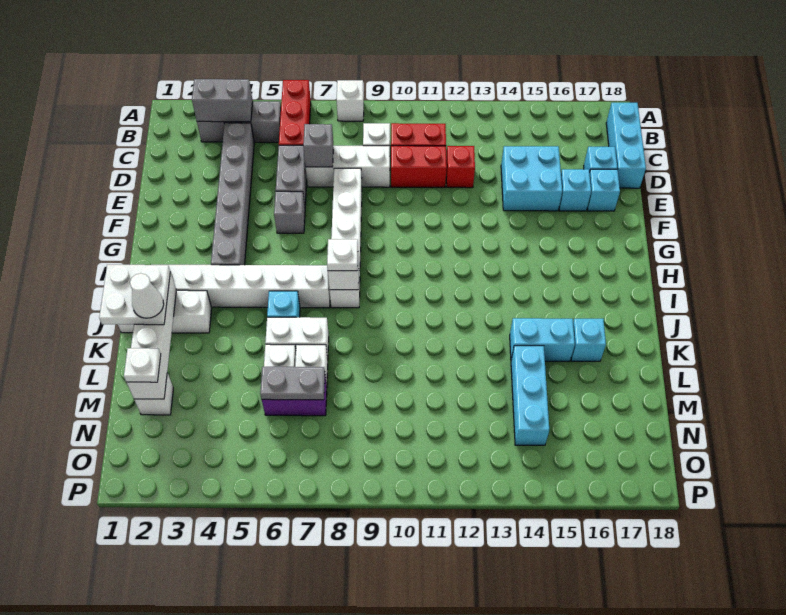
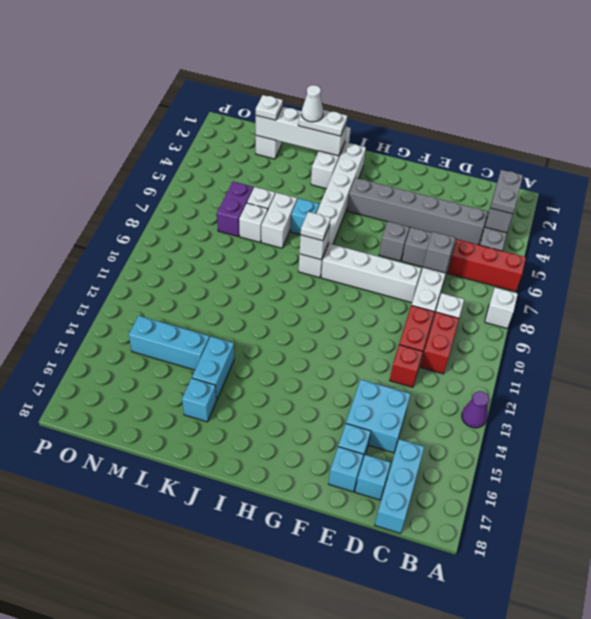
none -> purple 1x1 cone [462,391,489,428]
cyan 1x3 brick [606,103,646,188] -> cyan 1x3 brick turned to [375,439,424,533]
white 2x2 plate [99,265,170,325] -> white 1x2 plate [298,110,347,136]
grey 1x2 plate [260,367,325,400] -> grey 1x2 plate moved to [491,170,523,214]

